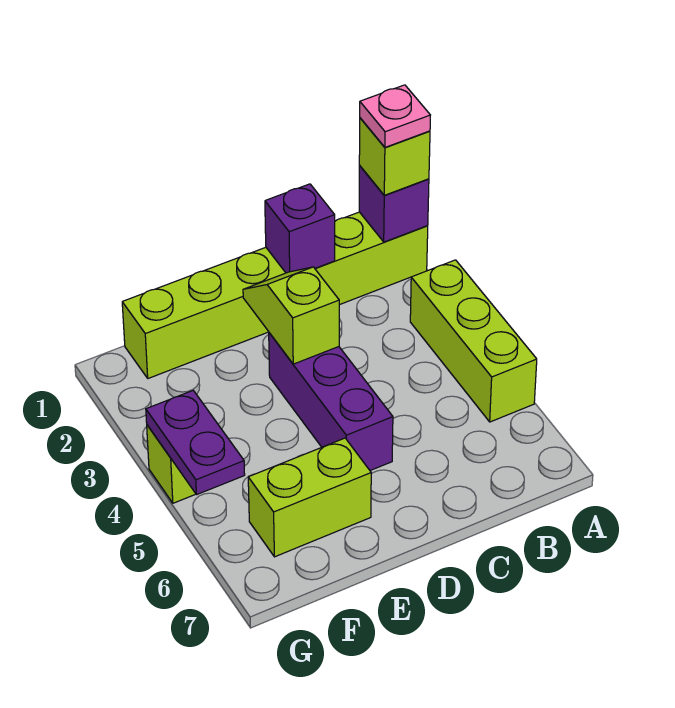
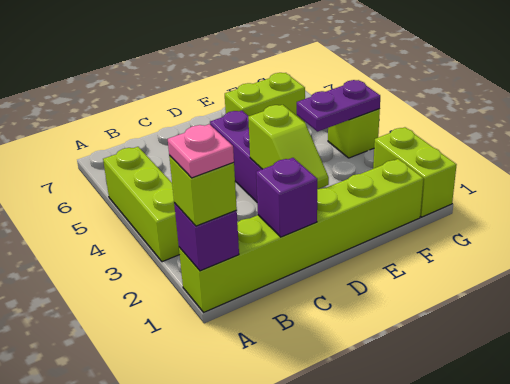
none -> lime 1x2 brick [373,127,457,217]
purple 1x2 plate [146,391,245,495] -> purple 1x2 plate turned to [297,80,380,132]

